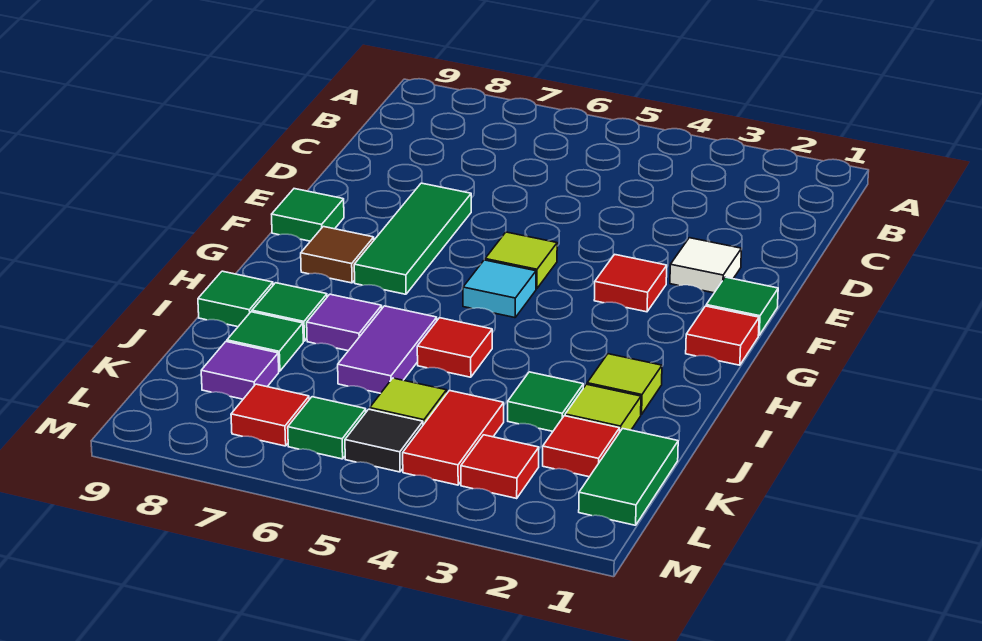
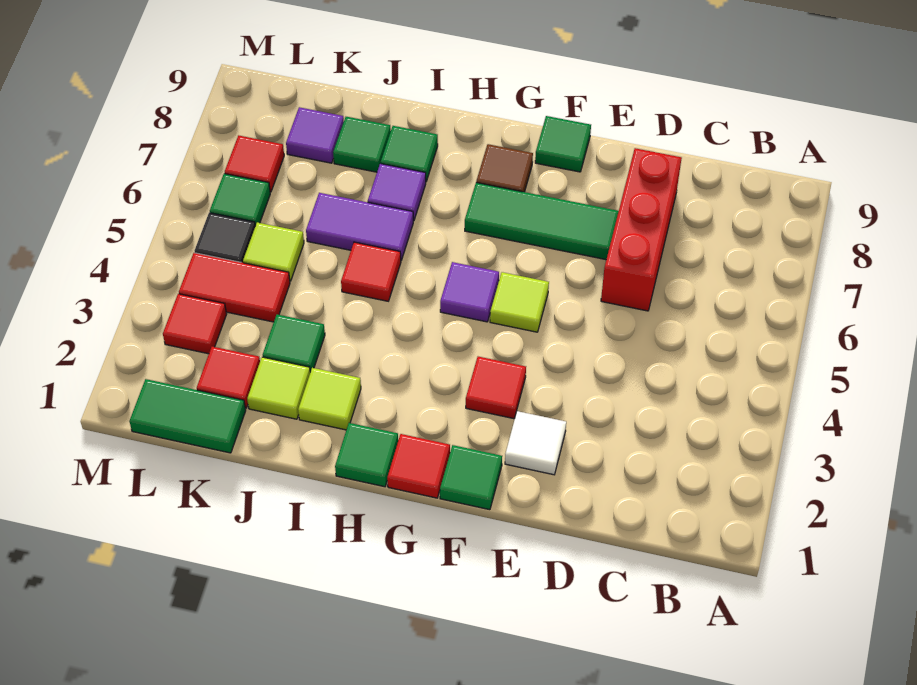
none -> red 1x3 brick [601,148,682,311]
cyan 1x1 tile [463,260,536,318] -> purple 1x1 tile [440,262,499,322]
green 1x1 tile [198,271,273,327] -> green 1x1 tile moved to [335,423,398,487]

